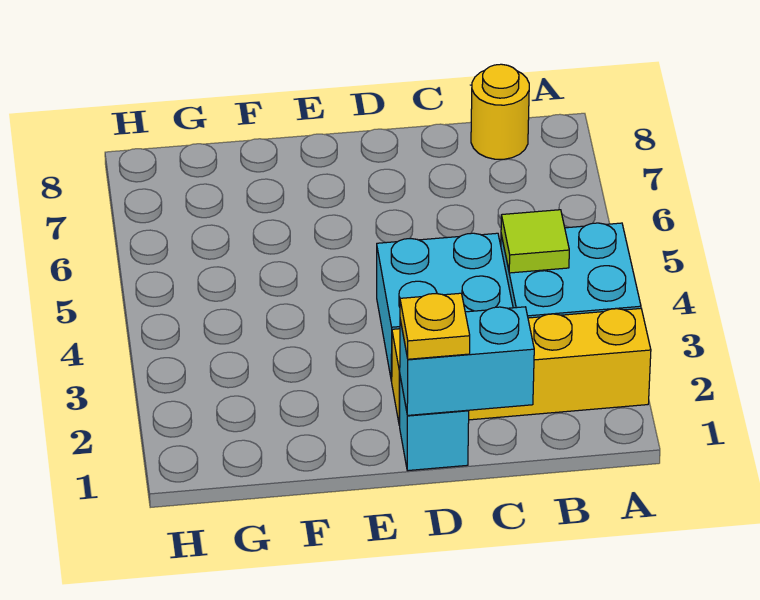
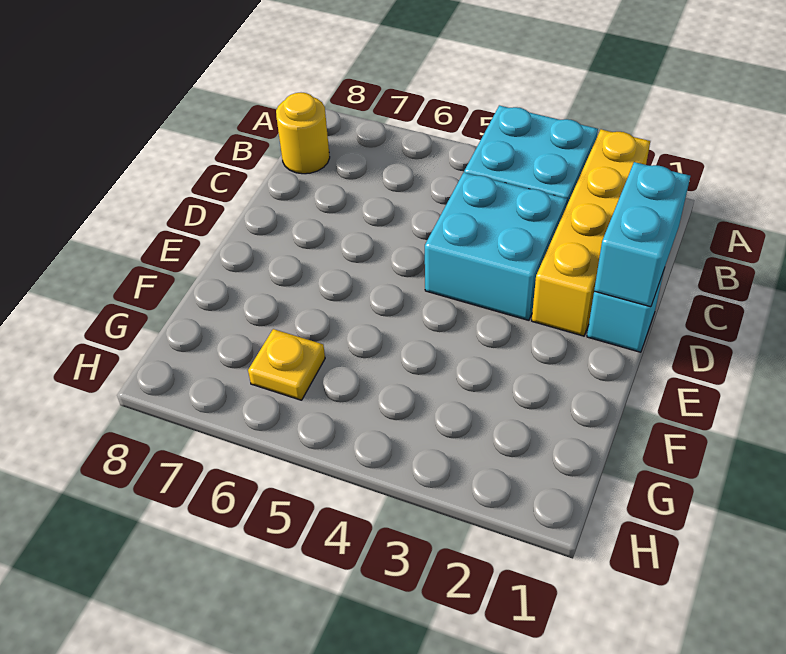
lime 1x1 tile [501,210,569,273] -> none
yellow 1x1 plate [400,293,470,359] -> yellow 1x1 plate moved to [248,329,325,400]

